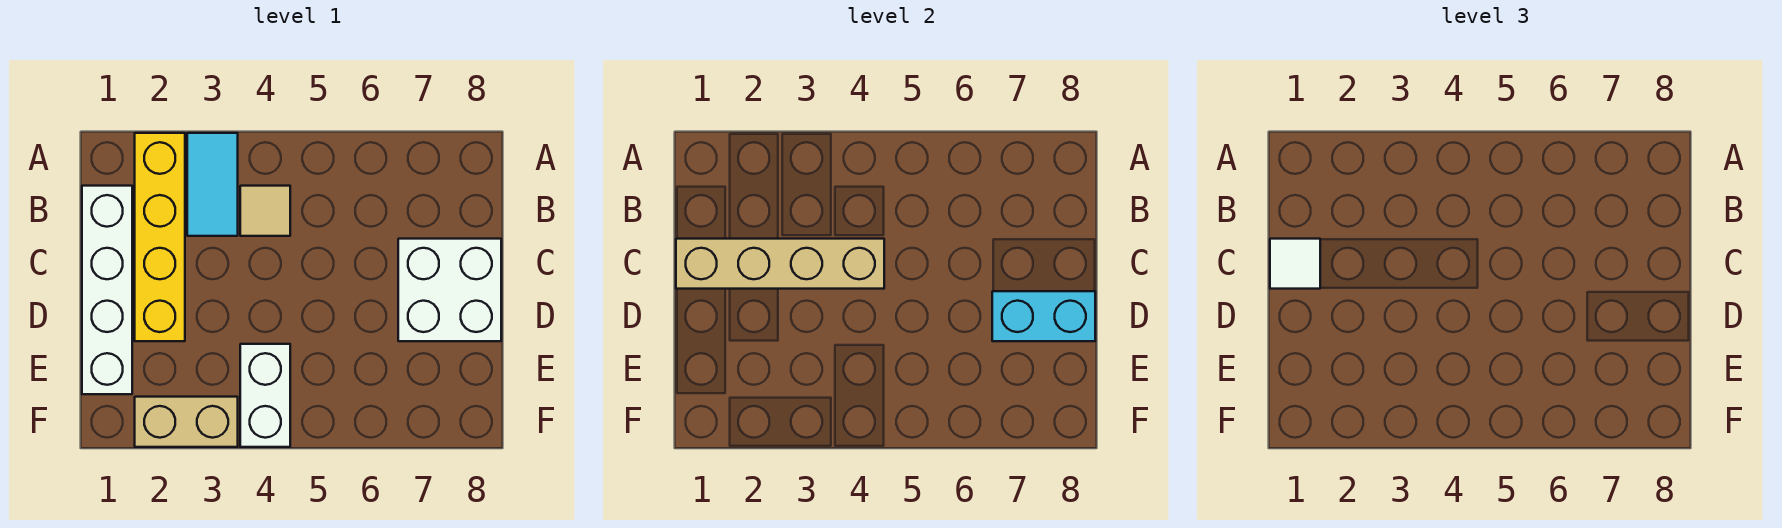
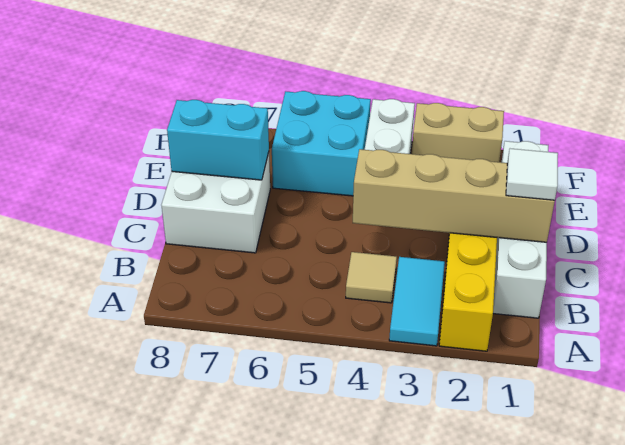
none -> cyan 2x2 brick [272,91,371,196]

